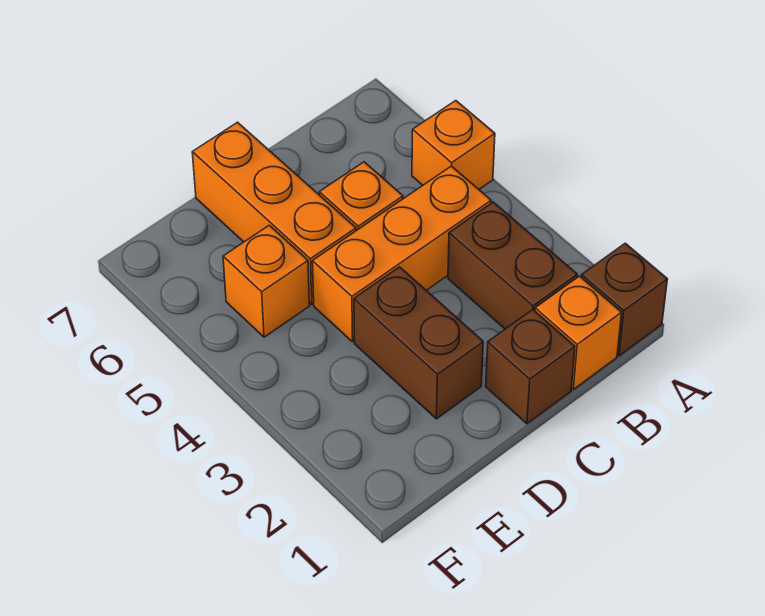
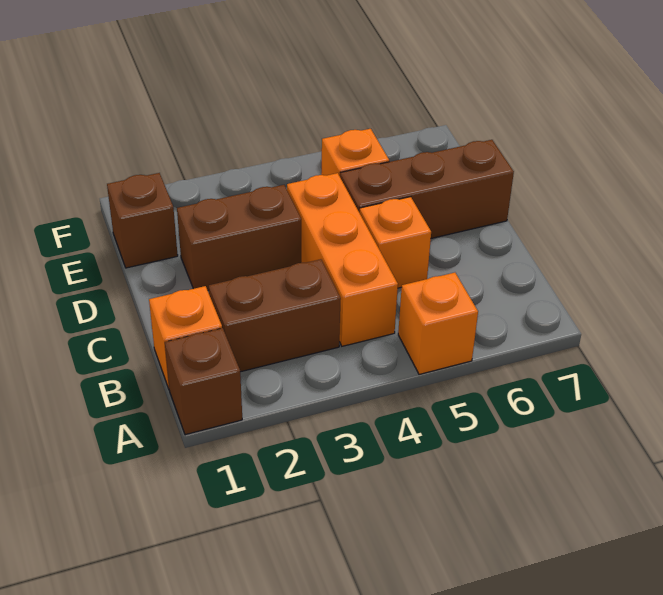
brown 1x1 brick [486,310,575,424] -> brown 1x1 brick moved to [107,173,178,268]
orange 1x3 brick [192,122,356,304] -> brown 1x3 brick [340,140,514,238]

